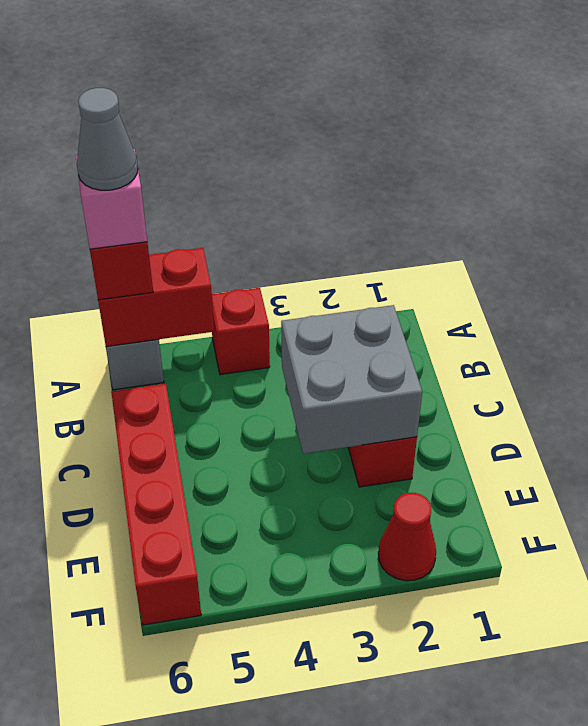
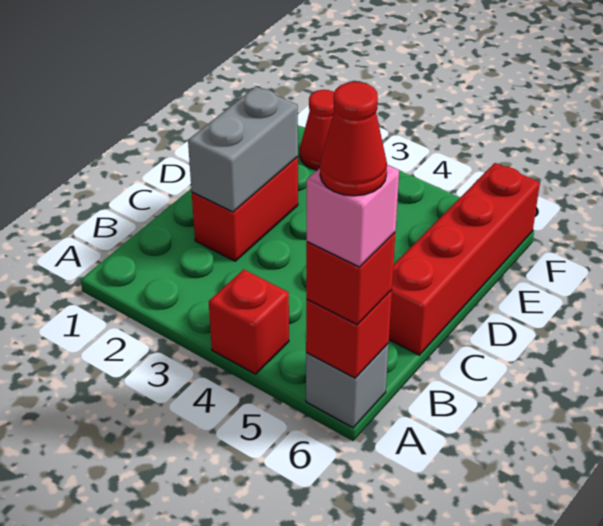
red 1x2 brick [98,248,214,347] -> red 1x1 brick [306,290,392,378]
grey 1x1 cone [77,88,138,190] -> red 1x1 cone [320,82,387,196]
grey 2x2 brick [281,305,422,454] -> grey 1x2 brick [188,87,298,212]

